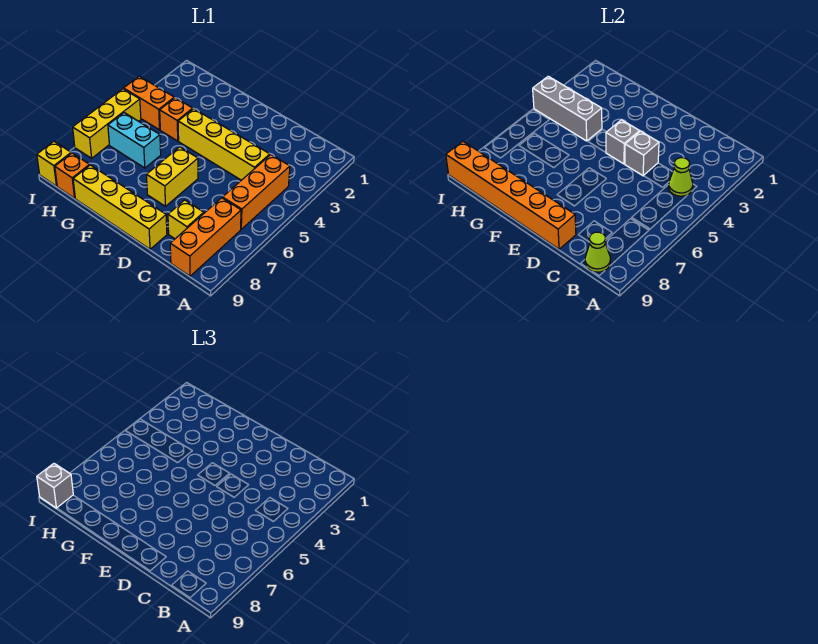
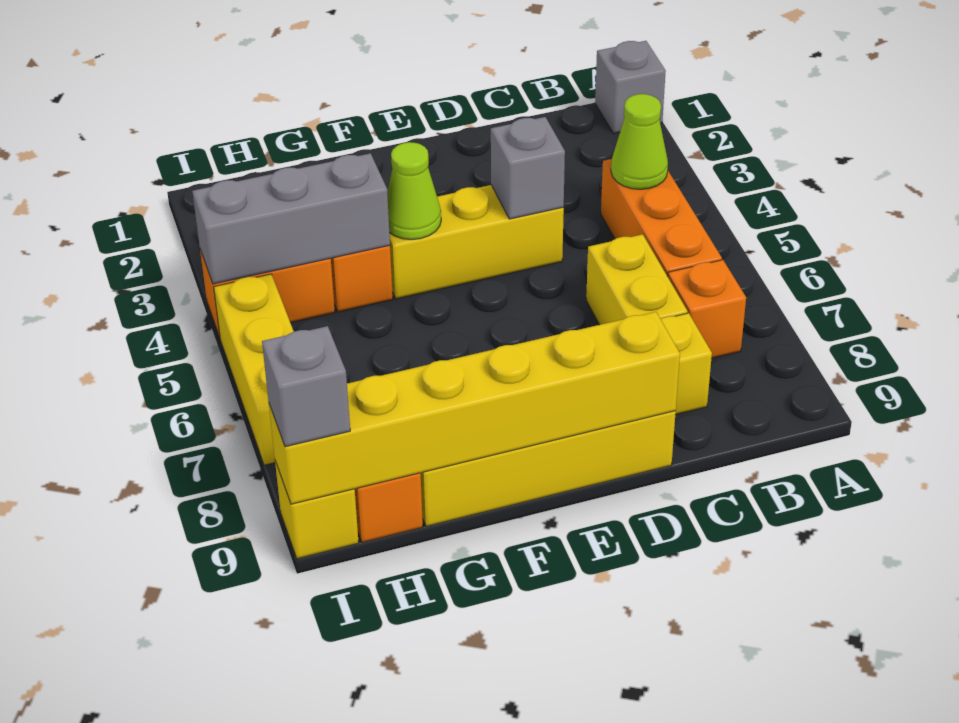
orange 1x3 brick [170,198,241,276] -> orange 1x1 brick [668,260,746,358]
lime 1x1 cone [585,232,610,272] -> lime 1x1 cone moved to [387,142,441,240]
yellow 1x4 brick [178,109,270,180] -> yellow 1x3 brick [389,185,564,299]
orange 1x6 brick [446,142,576,249] -> yellow 1x6 brick [269,312,680,504]
grey 1x1 brick [606,120,640,164] -> grey 1x1 brick moved to [595,41,666,134]
yellow 1x2 brick [147,147,198,206] -> yellow 1x2 brick moved to [586,234,688,325]
cyan 1x2 brick [108,113,161,168] -> none

